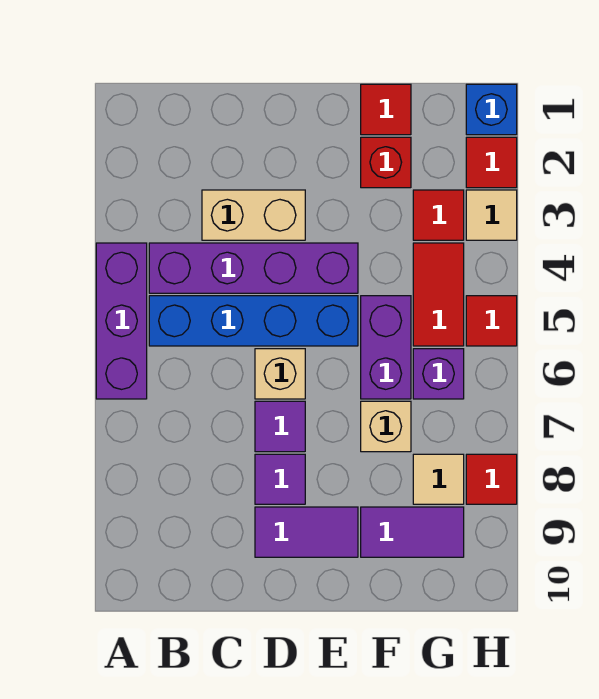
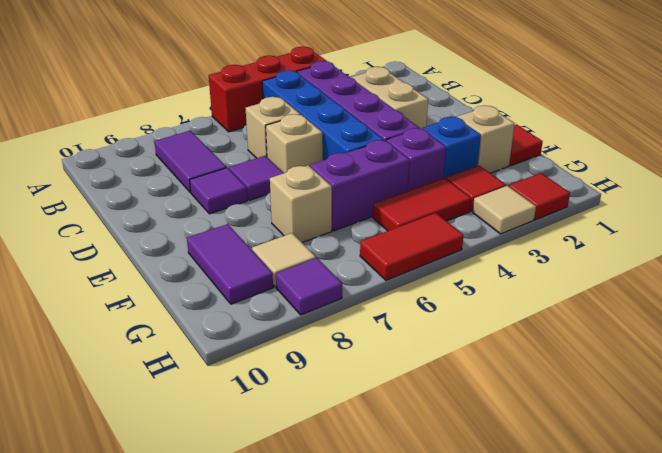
purple 1x3 brick [96,243,147,399] -> red 1x3 brick [209,47,326,132]
none -> tan 1x1 brick [246,97,300,158]
purple 1x2 tile [255,507,358,557] -> purple 1x2 tile moved to [154,131,226,193]
red 1x1 brick [361,137,411,188] -> tan 1x1 brick [457,105,515,173]
purple 1x1 brick [413,349,464,399] -> purple 1x1 brick moved to [386,128,446,191]
blue 1x1 brick [466,84,517,135] -> blue 1x1 brick moved to [422,117,481,178]
red 1x1 tile [466,296,517,346] -> red 1x2 tile [360,213,464,280]
red 1x1 tile [466,454,517,504] -> purple 1x1 tile [276,258,342,315]

